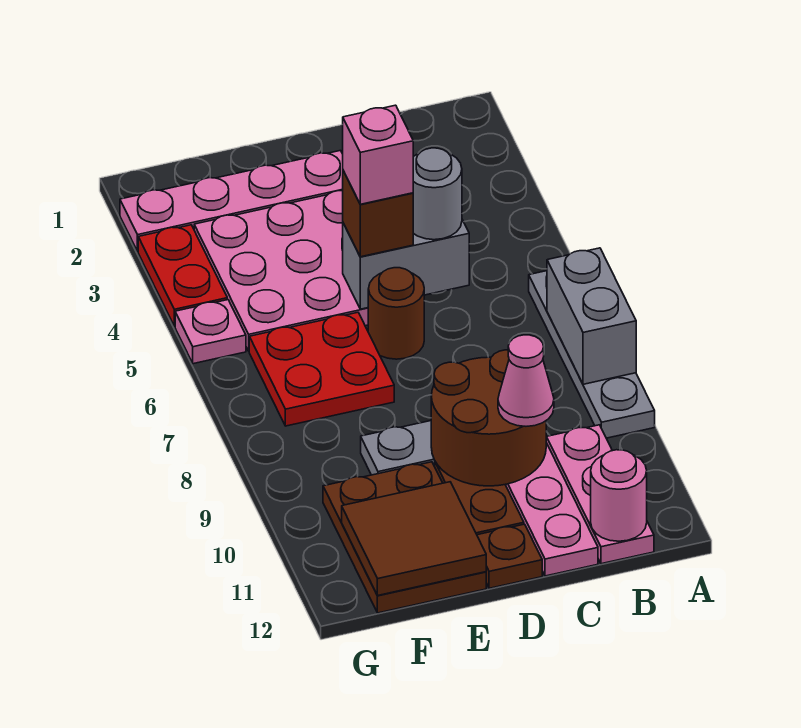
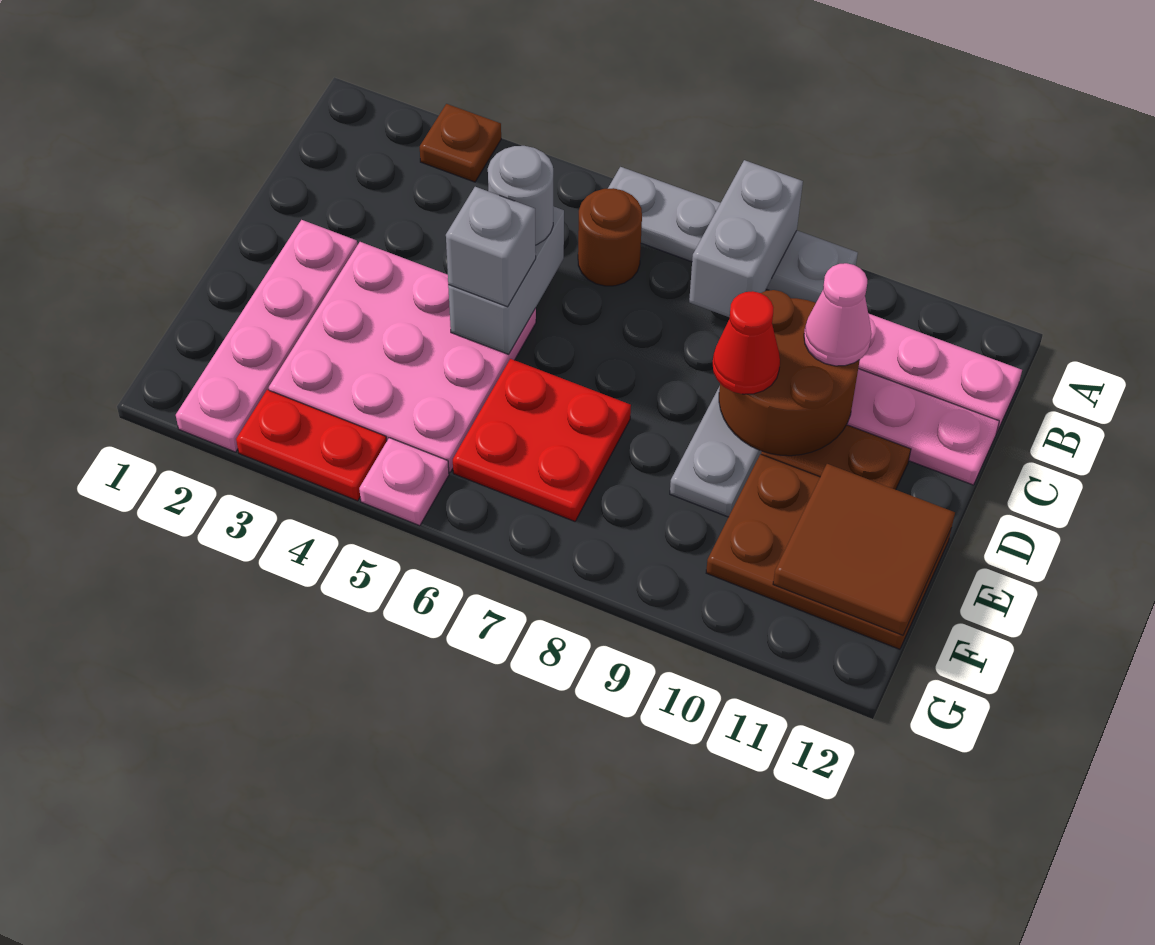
grey 1x2 brick [547,248,636,384] -> grey 1x2 brick turned to [689,160,803,317]
pink 1x1 round brick [591,450,647,541] -> none
brown 1x1 brick [343,171,413,257] -> grey 1x1 brick [446,187,536,307]
pink 1x1 brick [343,105,413,204] -> none
brown 1x1 round brick [368,268,424,359] -> brown 1x1 round brick moved to [578,188,642,286]
none -> red 1x1 cone [713,291,780,394]
brown 1x1 plate [477,524,542,588] -> brown 1x1 plate moved to [420,104,501,182]

